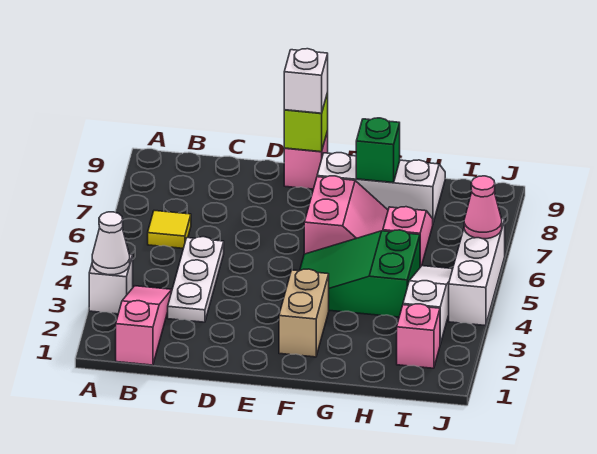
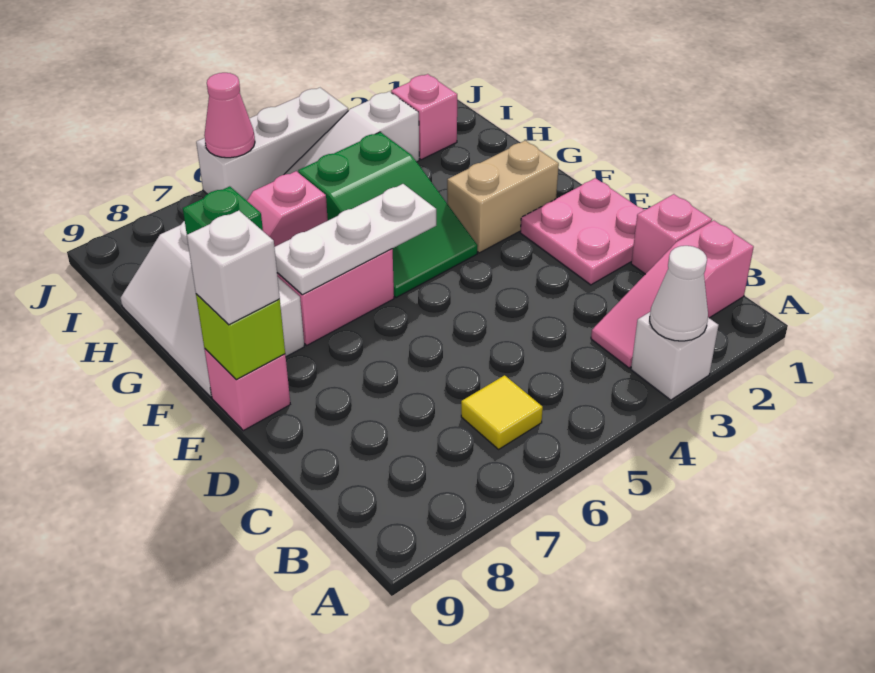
none -> pink 1x1 brick [631,194,712,274]
white 1x3 plate [168,237,224,322] -> white 1x3 plate moved to [274,184,436,295]
none -> pink 2x2 plate [520,178,644,285]

